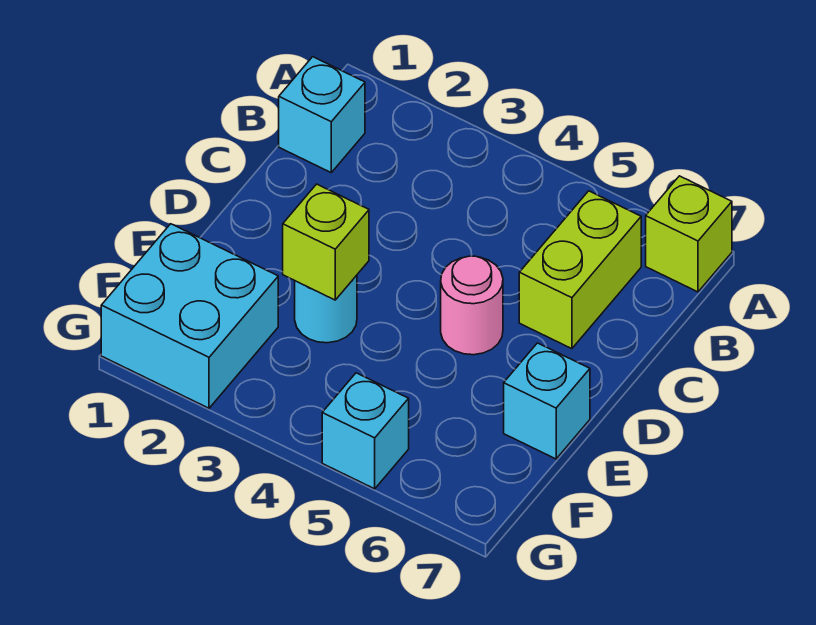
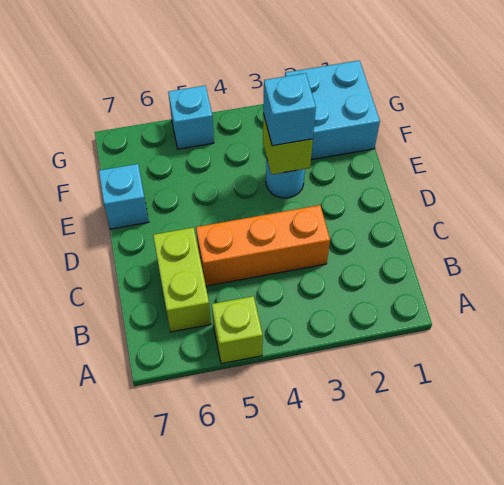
lime 1x1 brick [646,176,732,292] -> lime 1x1 brick moved to [212,296,263,364]
cyan 1x1 brick [279,57,365,172] -> cyan 1x1 brick moved to [263,73,316,146]
none -> orange 1x3 brick [196,205,330,286]
pink 1x1 round brick [441,256,503,355] -> none

